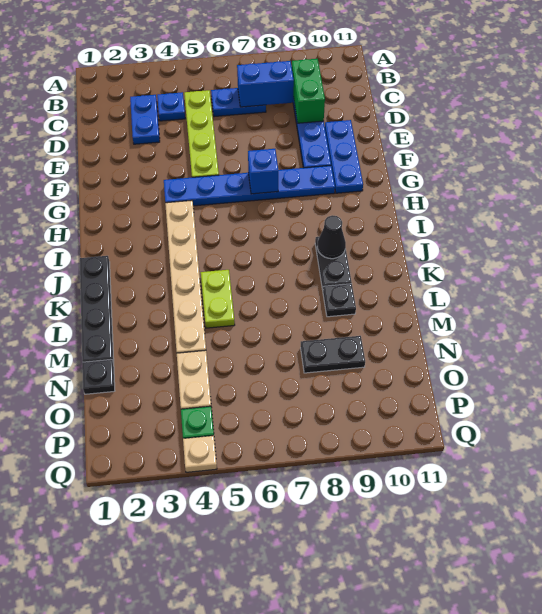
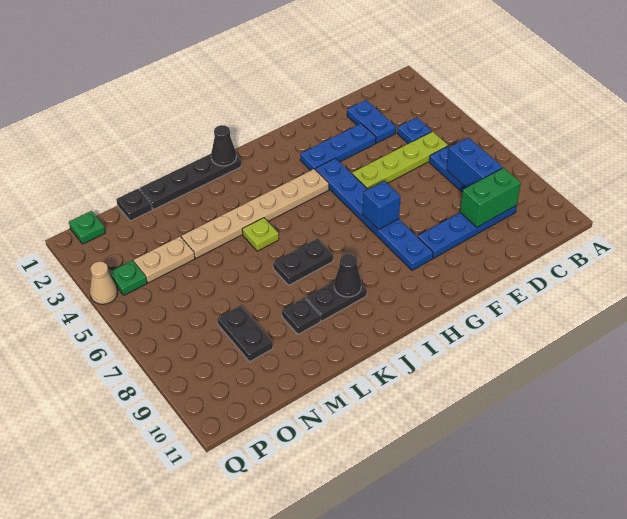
blue 1x2 plate [130,95,160,144] -> blue 1x2 plate turned to [347,100,396,143]
blue 1x3 plate [325,120,363,193] -> blue 1x3 plate moved to [300,123,376,171]
none -> black 1x1 cone [211,125,236,166]
none -> black 1x2 plate [273,239,333,285]
lime 1x2 plate [201,270,235,328] -> lime 1x1 plate [242,218,279,251]
none -> green 1x1 plate [69,211,105,244]
tan 1x1 plate [183,436,217,472] -> tan 1x1 cone [90,261,117,304]

